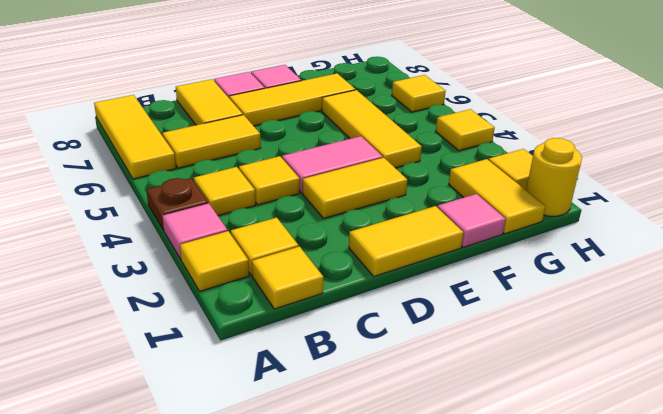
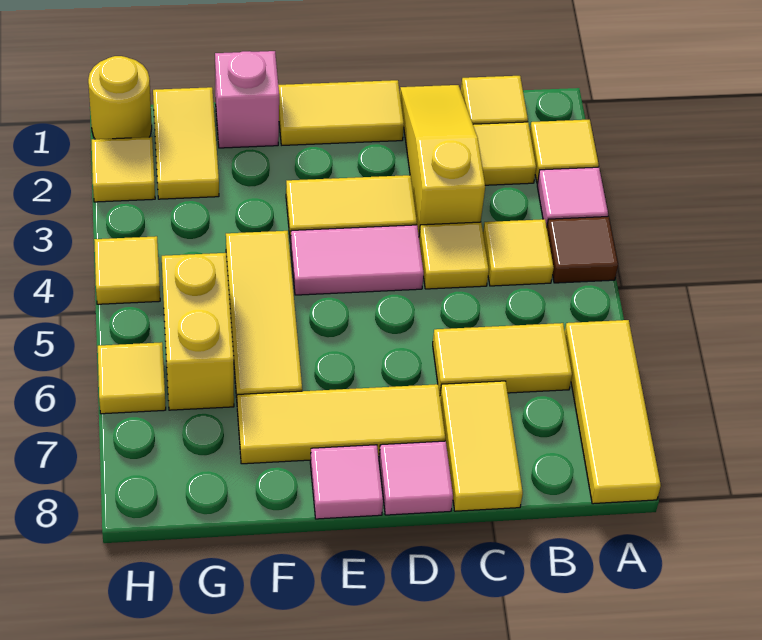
brown 1x1 plate [146,178,208,230] -> brown 1x1 tile [547,217,618,283]
none -> yellow 1x3 slope [400,85,485,234]
pink 1x1 tile [437,194,505,247] -> pink 1x1 brick [215,51,279,148]
none -> yellow 1x2 brick [162,253,234,410]

